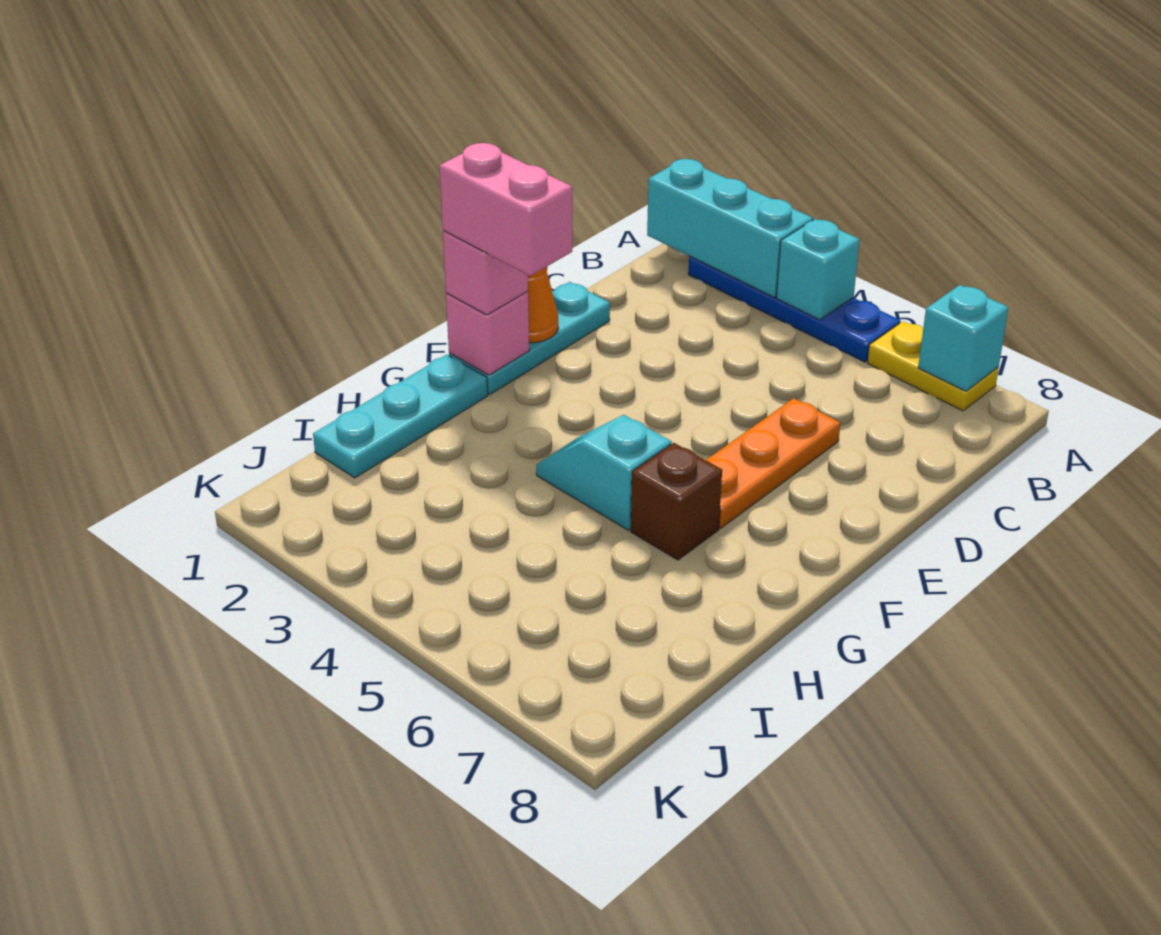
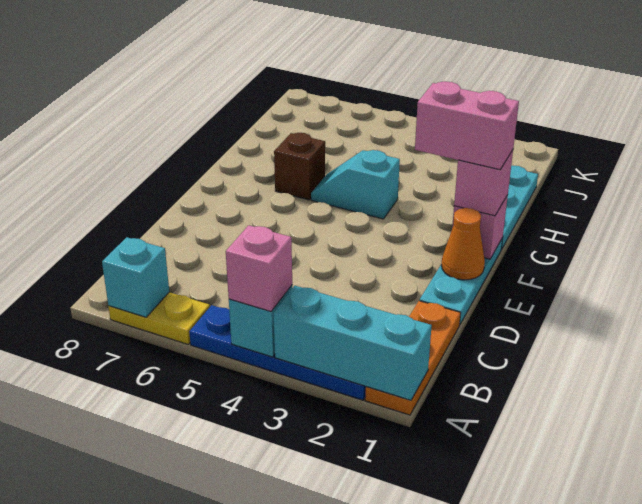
none -> pink 1x1 brick [226,225,292,311]
orange 1x3 plate [706,398,840,528] -> orange 1x3 plate moved to [365,301,461,415]
cyan 1x2 slope [536,415,672,530] -> cyan 1x2 slope turned to [311,150,400,219]

